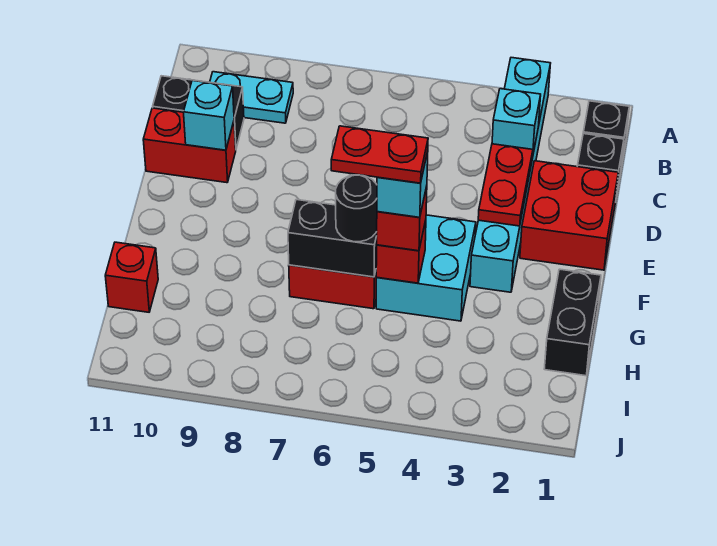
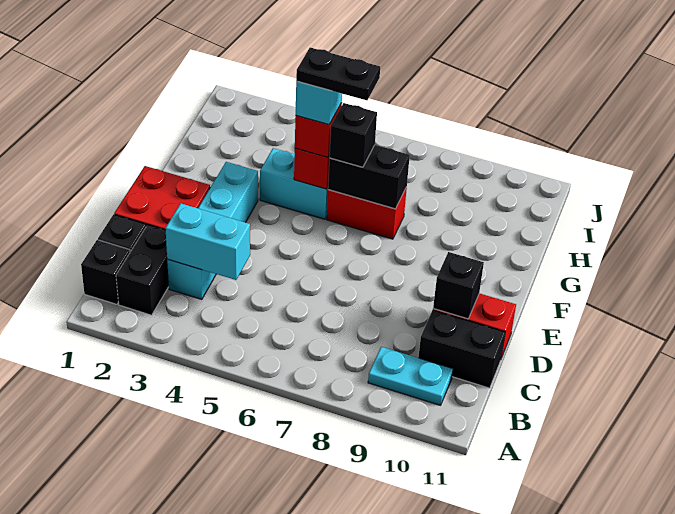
cyan 1x6 brick [470,58,551,292] -> cyan 1x4 brick [167,162,258,299]
cyan 1x1 brick [492,89,541,158] -> cyan 1x2 brick [165,204,250,280]
red 1x2 plate [478,144,533,226] -> none
cyan 1x1 brick [184,81,234,150] -> black 1x1 brick [433,252,484,319]
cyan 2x2 brick [376,215,476,321] -> cyan 1x2 brick [260,148,328,219]
black 1x2 brick [544,269,601,376] -> black 1x2 brick moved to [116,225,169,315]
red 1x2 plate [331,126,428,183] -> black 1x2 plate [296,48,380,100]
black 1x1 round brick [336,175,377,242] -> black 1x1 brick [330,103,377,167]
red 1x1 brick [105,242,158,312] -> none

